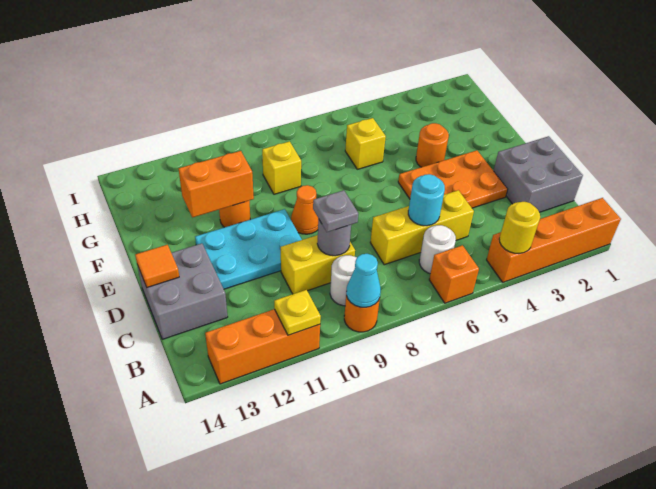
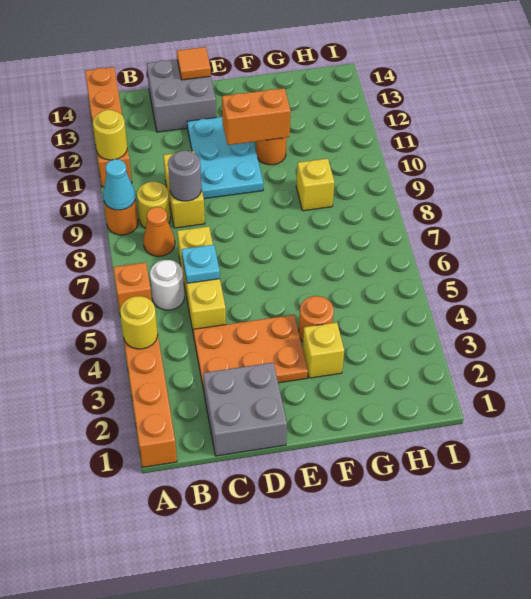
orange 1x3 brick [205,309,320,384] -> orange 1x4 brick [85,67,132,187]
yellow 1x1 plate [274,290,321,335] -> yellow 1x1 round brick [93,110,127,160]
white 1x1 round brick [330,255,357,306] -> yellow 1x1 round brick [137,182,170,228]
cyan 1x1 round brick [408,174,445,226] -> cyan 1x1 plate [182,245,220,283]
grey 1x1 plate [313,190,358,232] -> none
orange 2x3 plate [398,150,508,208] -> orange 2x3 plate turned to [193,315,308,391]
orange 1x1 cone [291,185,318,234] -> orange 1x1 cone moved to [143,207,175,256]
orange 1x2 brick [179,151,254,217] -> orange 1x2 brick turned to [222,88,291,145]
yellow 1x1 brick [345,118,386,169] -> yellow 1x1 brick moved to [303,322,344,378]

